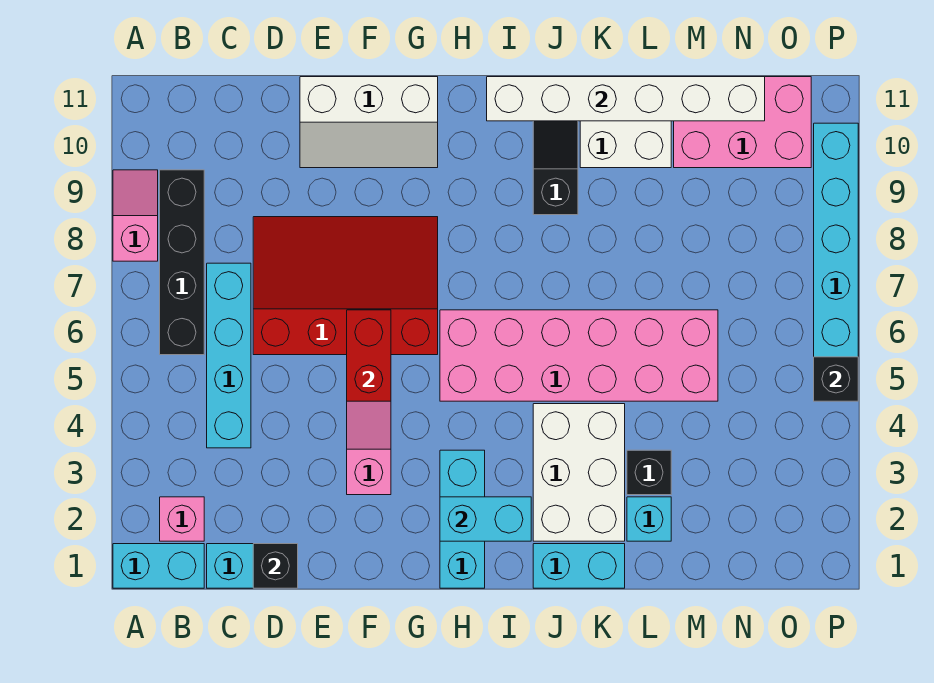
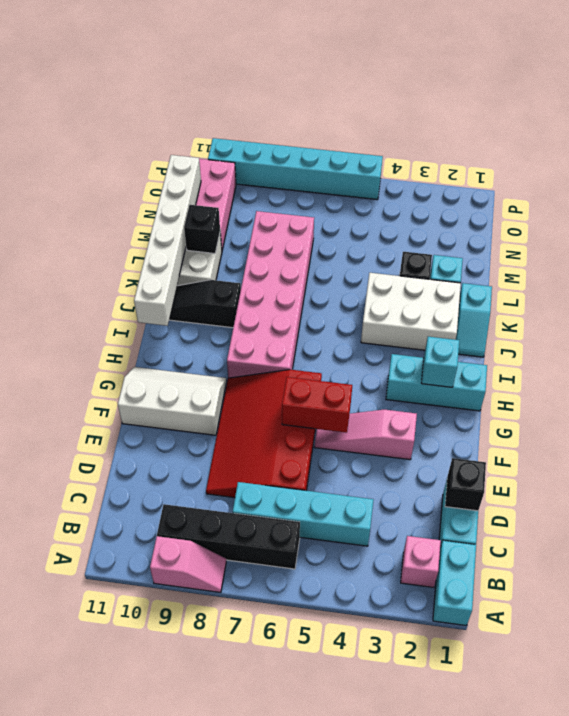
pink 1x2 slope [113,170,158,261] -> pink 1x2 slope turned to [150,536,226,592]
white 2x3 slope [300,77,438,168] -> white 2x3 slope turned to [118,367,227,435]
cyan 1x2 brick [440,497,531,541] -> cyan 1x1 brick [422,337,459,387]
pink 2x6 brick [440,310,718,401] -> pink 2x6 brick moved to [227,211,314,378]
cyan 1x2 brick [533,544,625,588] -> cyan 1x2 slope [455,283,492,357]
black 1x1 brick [814,357,858,401] -> black 1x1 brick moved to [184,205,220,254]

